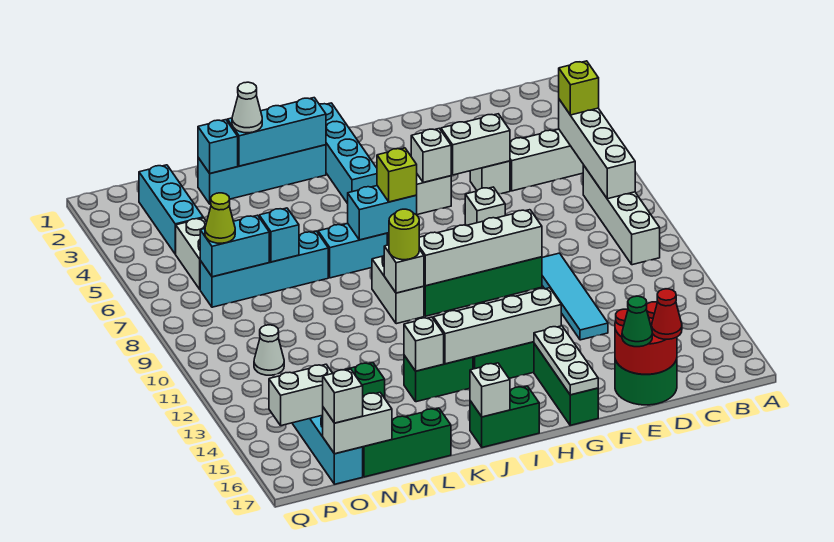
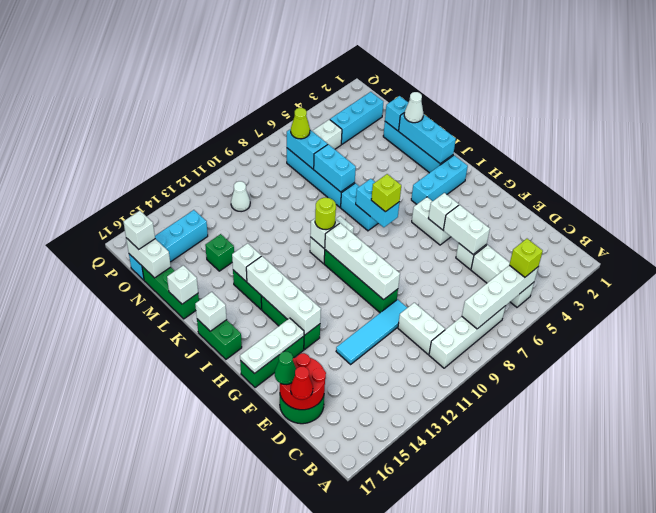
white 1x1 brick [465,187,505,225] -> white 1x1 brick moved to [167,265,198,304]
cyan 1x4 brick [319,103,377,204] -> cyan 1x3 brick [411,155,468,204]
cyan 1x1 brick [259,208,299,262] -> cyan 1x2 brick [314,144,356,192]
white 1x2 brick [269,364,333,426] -> white 1x2 brick moved to [398,303,445,354]

